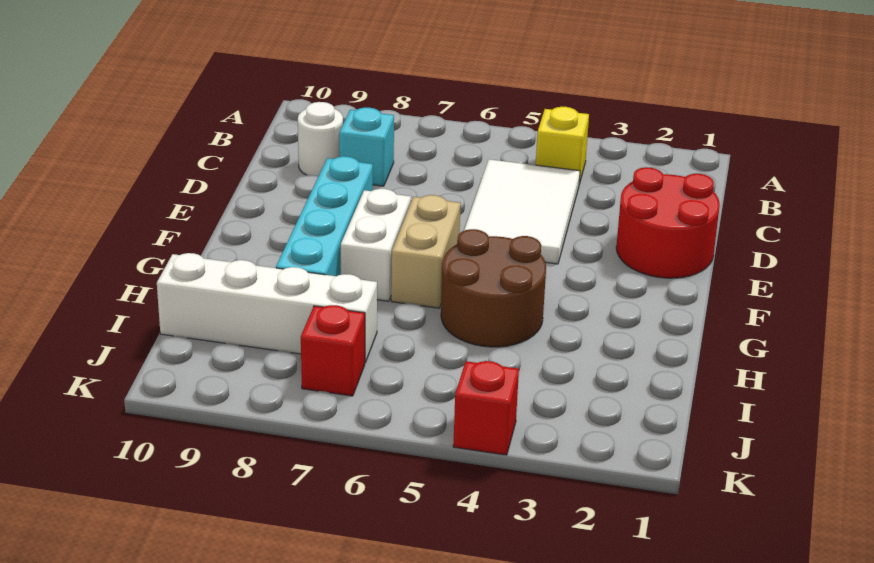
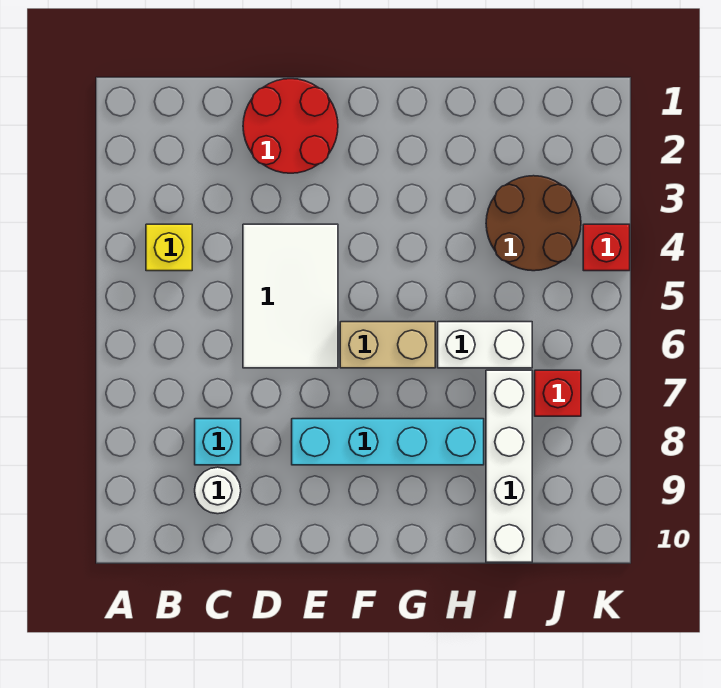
white 2x3 tile [464,159,580,264] -> white 2x3 tile turned to [243,224,338,368]
white 1x2 brick [341,189,411,301] -> white 1x2 brick moved to [438,322,532,368]
brown 2x2 round brick [441,229,546,347] -> brown 2x2 round brick moved to [486,176,581,271]

